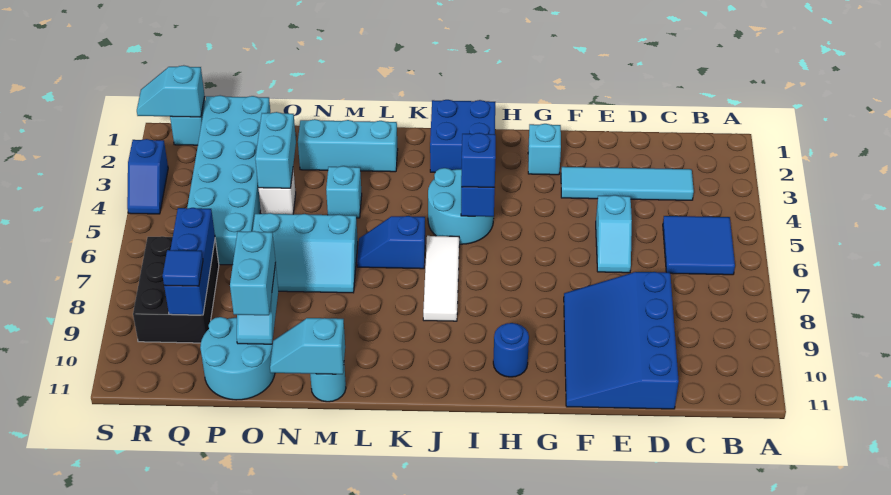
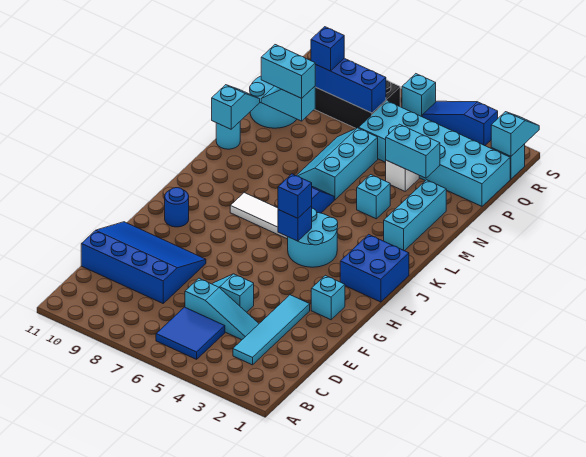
none -> cyan 1x3 slope [185,278,259,340]
blue 1x1 tile [162,250,203,286] -> blue 1x1 brick [311,27,344,71]
blue 1x2 slope [127,139,168,214] -> blue 1x3 slope [423,101,498,146]
none -> cyan 1x1 brick [402,74,436,117]

